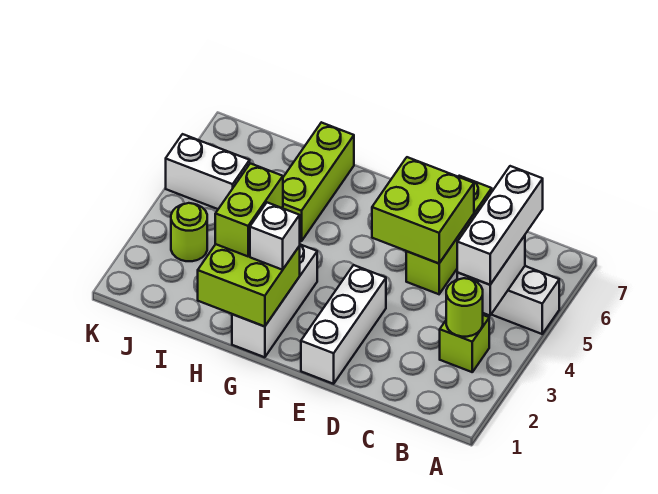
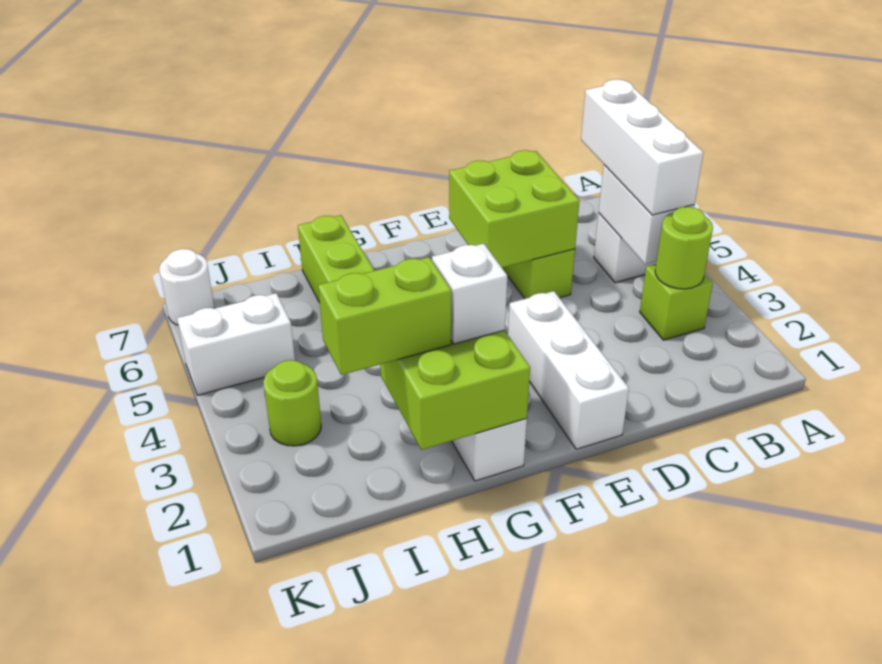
lime 1x2 brick [215,163,283,256] -> lime 1x2 brick turned to [318,257,451,375]
none -> white 1x1 round brick [159,249,214,325]

